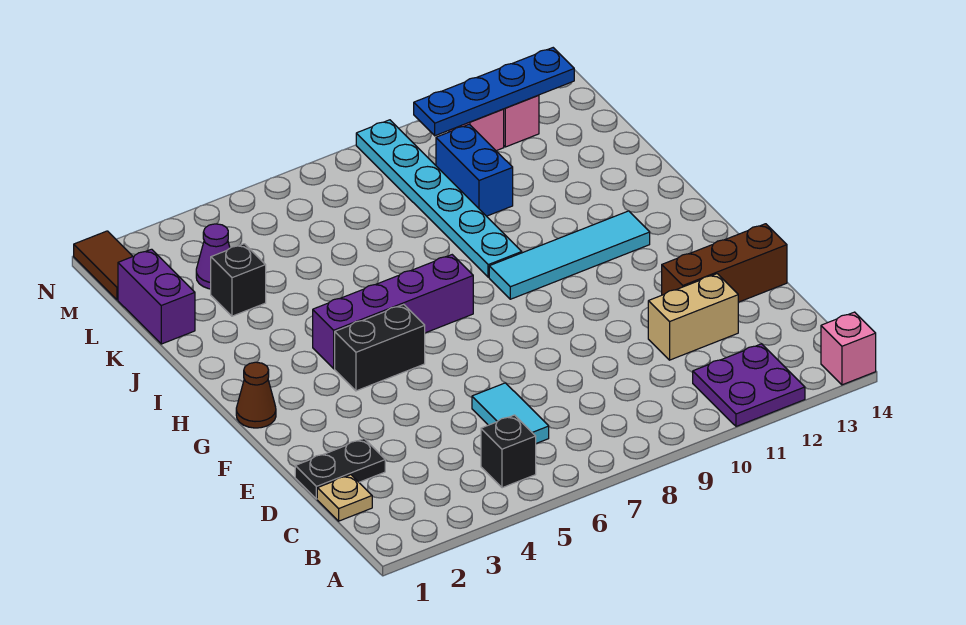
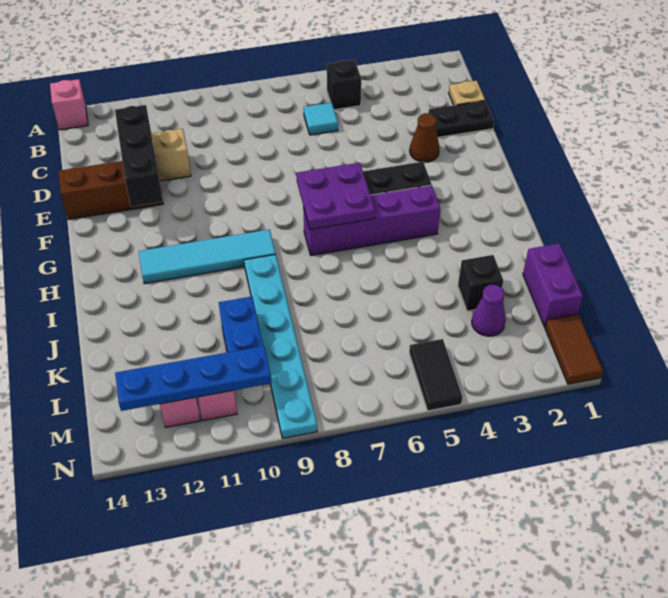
purple 2x2 plate [693,344,805,426] -> purple 2x2 plate moved to [296,163,375,229]
cyan 1x2 tile [472,383,549,443] -> cyan 1x1 tile [304,103,338,135]
none -> black 1x3 brick [115,105,163,207]
brown 1x1 cone [236,362,276,428] -> brown 1x1 cone moved to [410,113,439,162]
none -> black 1x2 tile [409,339,462,411]

